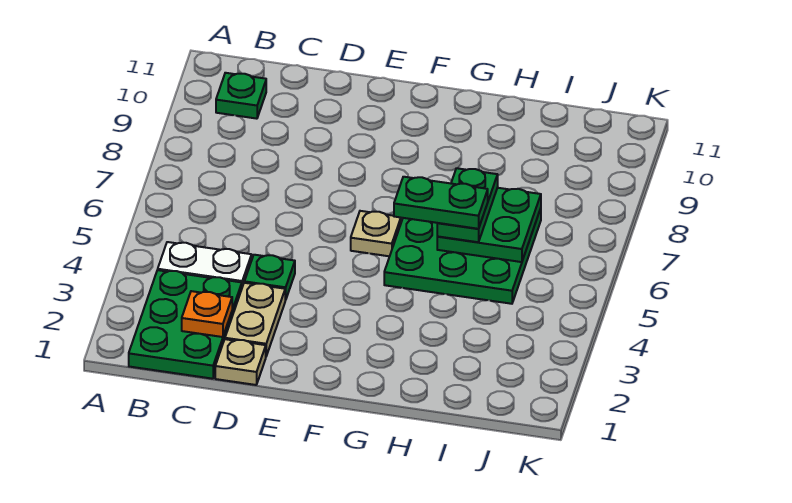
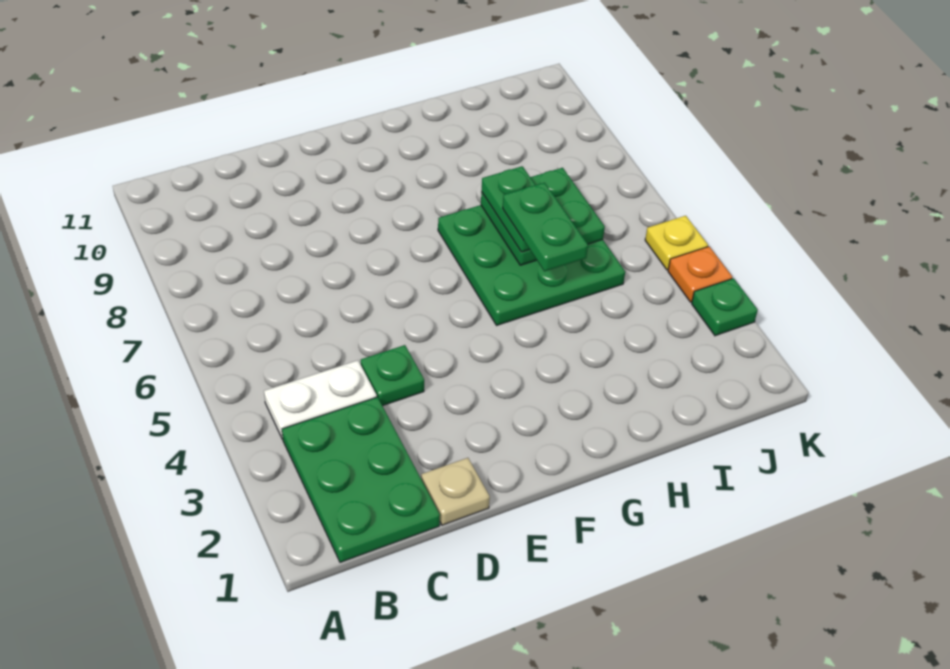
green 1x1 plate [216,73,266,119] -> green 1x1 plate moved to [692,278,758,336]
orange 1x1 plate [182,291,232,337] -> orange 1x1 plate moved to [668,247,732,302]
tan 1x2 plate [225,283,285,356] -> none
tan 1x1 plate [351,211,401,256] -> none
green 1x2 plate [394,177,488,229] -> green 1x2 plate turned to [503,183,588,271]
none -> yellow 1x1 plate [645,216,708,270]

